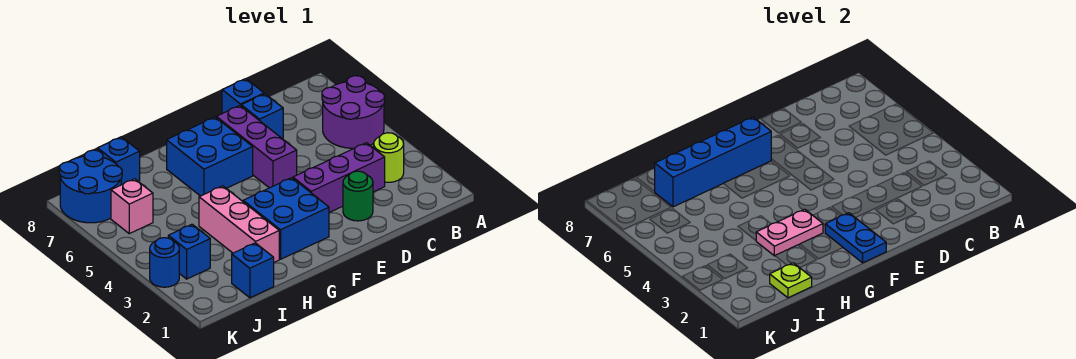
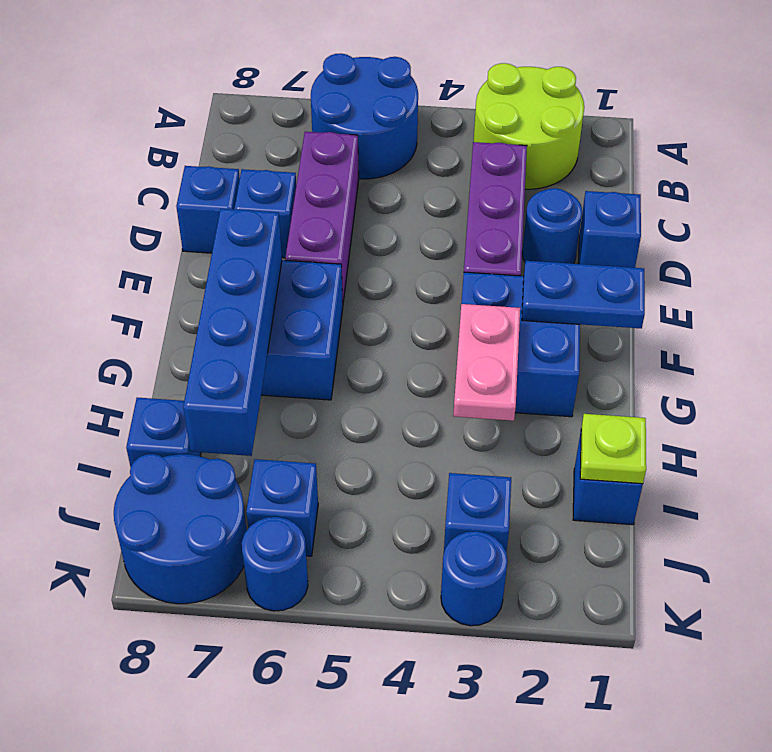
purple 2x2 round brick [322,76,385,148] -> blue 2x2 round brick [311,53,418,179]
lime 1x1 round brick [374,133,404,182] -> lime 2x2 round brick [474,63,584,189]
none -> blue 1x1 brick [578,191,641,268]
green 1x1 round brick [343,171,373,221] -> blue 1x1 round brick [522,188,582,264]
purple 1x3 brick [216,106,297,188] -> purple 1x3 brick turned to [285,132,359,302]
pink 1x3 brick [199,186,279,262] -> none
pink 1x1 brick [111,179,153,234] -> blue 1x1 brick [246,459,318,556]
none -> blue 1x1 round brick [242,517,308,611]

